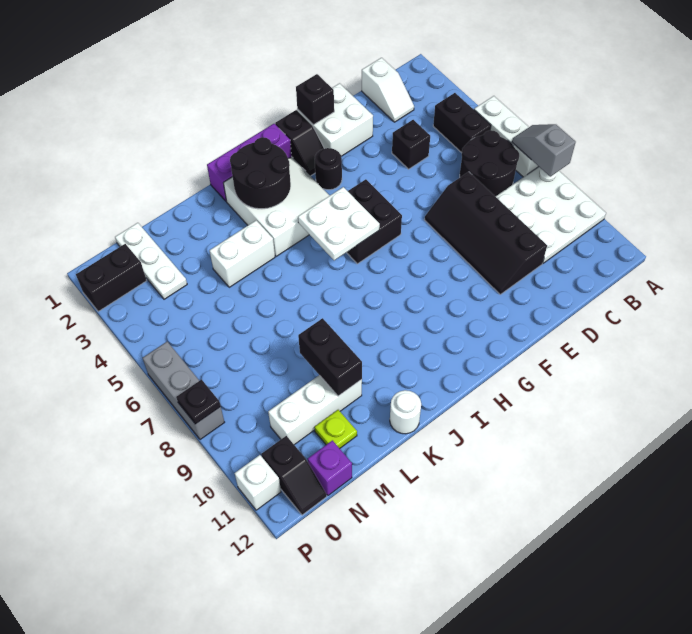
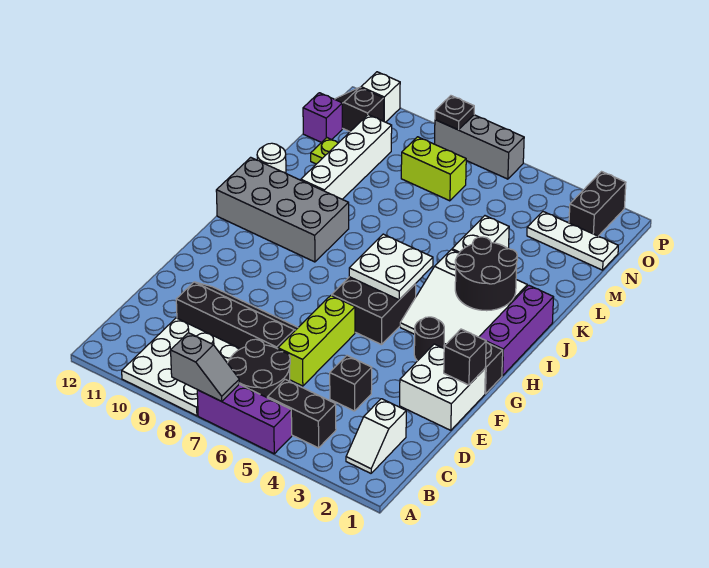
white 1x3 brick [474,96,539,177] -> purple 1x3 brick [197,384,292,454]
white 1x2 slope [362,58,414,122] -> white 1x2 slope turned to [346,399,406,473]
none -> lime 1x3 brick [278,295,355,386]
none -> grey 2x4 brick [216,157,349,262]
black 1x2 brick [298,318,362,396] -> none
white 1x3 brick [268,375,362,445] -> white 1x4 brick [301,115,392,199]
none -> lime 1x2 brick [401,137,466,201]

